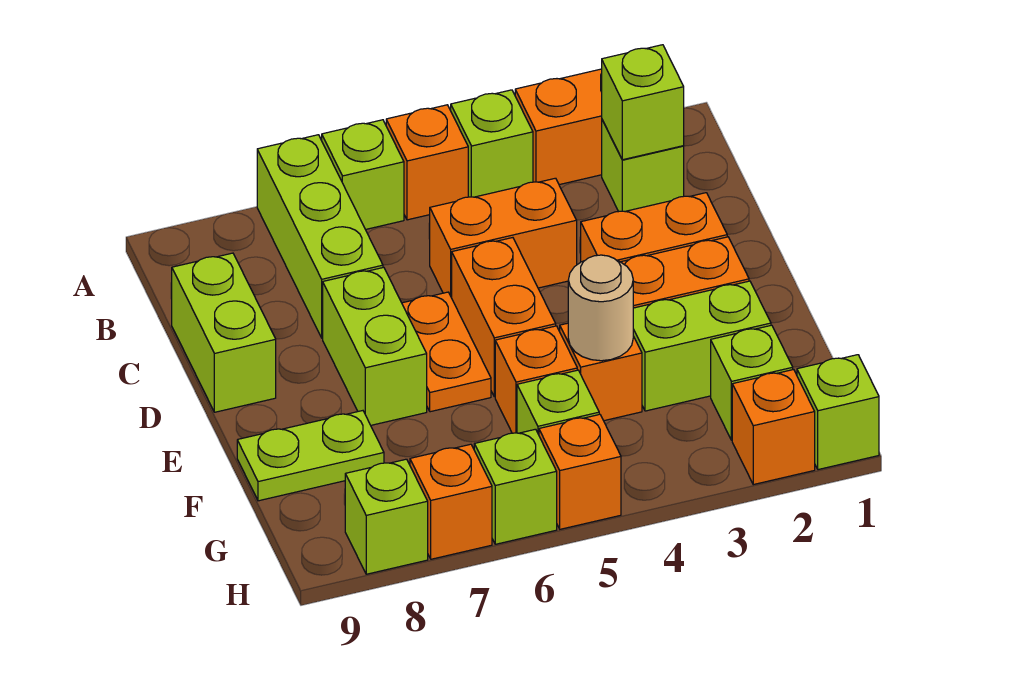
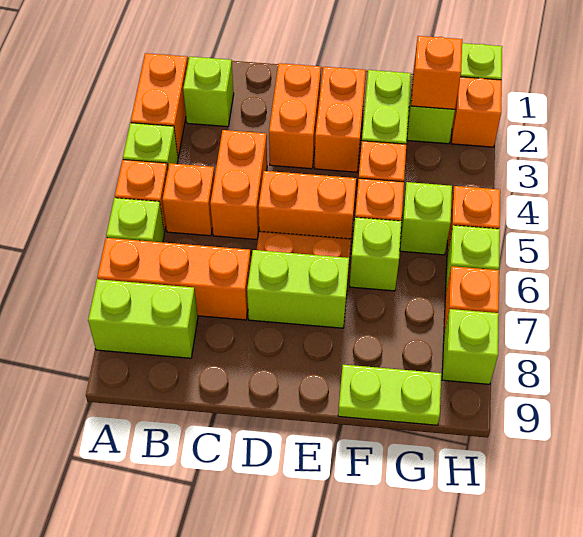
lime 1x3 brick [257,135,383,338] -> orange 1x3 brick [97,238,251,320]
lime 1x1 brick [602,45,684,160] -> lime 1x1 brick moved to [350,217,402,291]
none -> orange 1x1 brick [162,163,215,236]
lime 1x2 brick [172,253,276,412] -> lime 1x2 brick moved to [88,279,198,358]
tan 1x1 round brick [568,255,633,361] -> none
lime 1x2 plate [237,411,384,501] -> lime 1x2 plate turned to [338,365,441,425]
none -> orange 1x1 brick [411,36,462,109]

